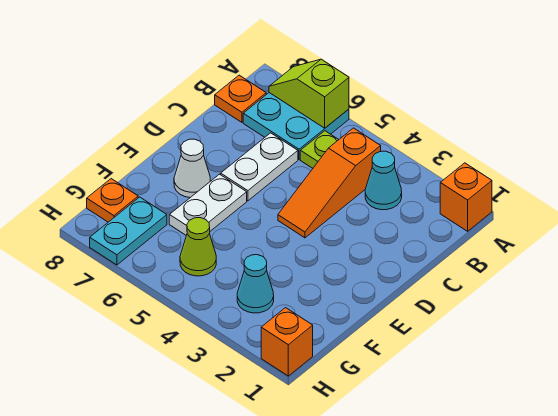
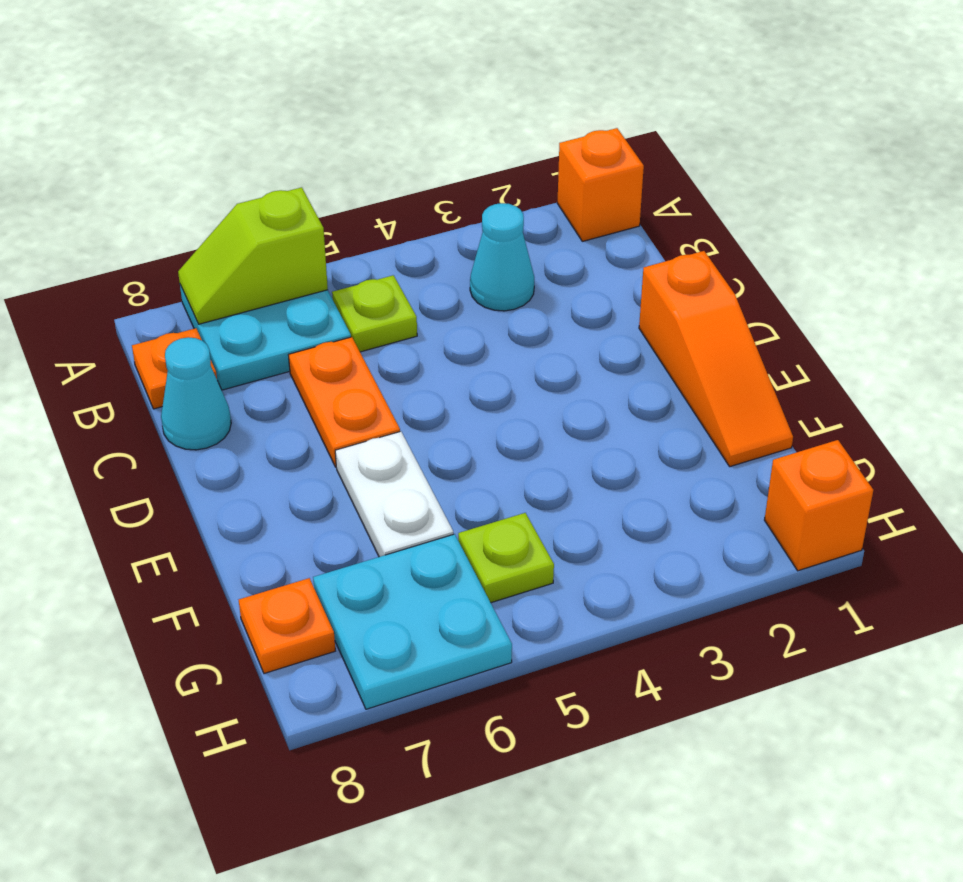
orange 1x3 slope [278,128,381,238] -> orange 1x3 slope moved to [639,251,793,467]
white 1x2 plate [221,133,298,201] -> orange 1x2 plate [289,337,400,467]
white 1x1 cone [174,139,210,198] -> none
cyan 1x1 cone [237,255,274,313] -> cyan 1x1 cone moved to [161,337,231,450]
lime 1x1 cone [180,218,216,276] -> lime 1x1 plate [458,513,554,603]
cyan 1x2 plate [90,197,167,265] -> cyan 2x2 plate [313,534,512,709]

